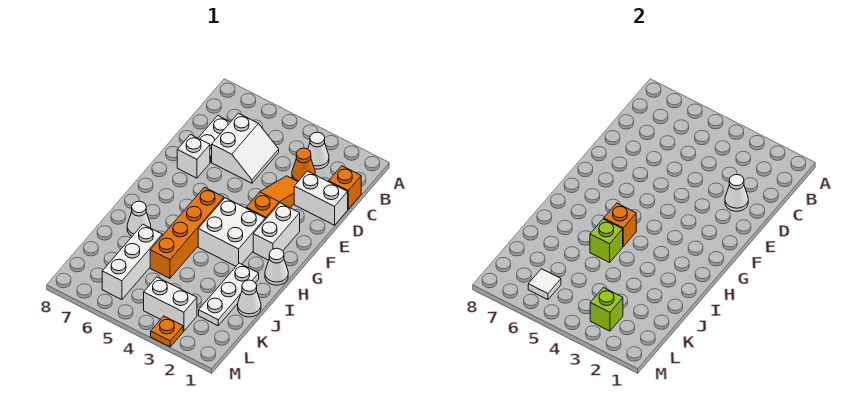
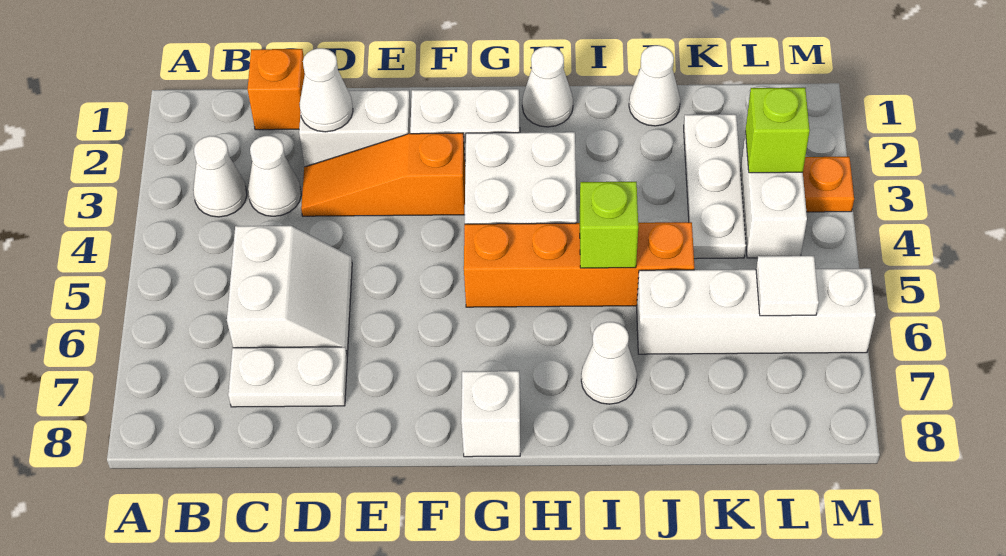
orange 1x1 cone [292,148,315,181] -> white 1x1 cone [248,136,301,216]
white 2x2 slope [212,113,279,183] -> white 2x2 slope turned to [227,226,352,356]
white 1x2 brick [294,171,348,225] -> white 1x2 brick turned to [299,90,411,167]
white 1x1 brick [177,135,210,178] -> white 1x1 brick moved to [461,371,520,457]
orange 1x1 brick [604,203,636,246] -> none
white 1x3 plate [199,263,259,326] -> white 1x3 plate turned to [684,114,746,259]
white 1x3 brick [102,224,162,300] -> white 1x4 brick [637,268,876,354]

